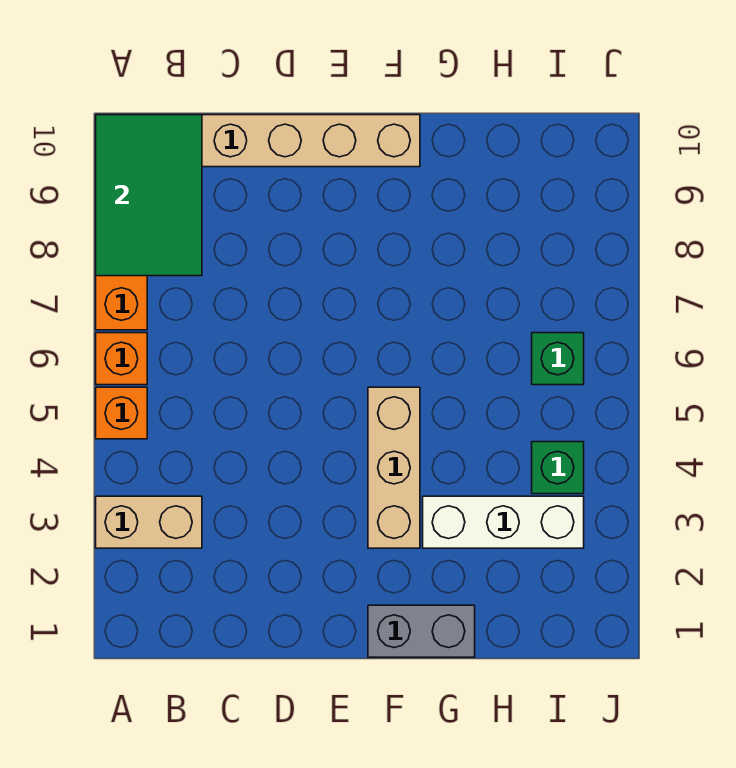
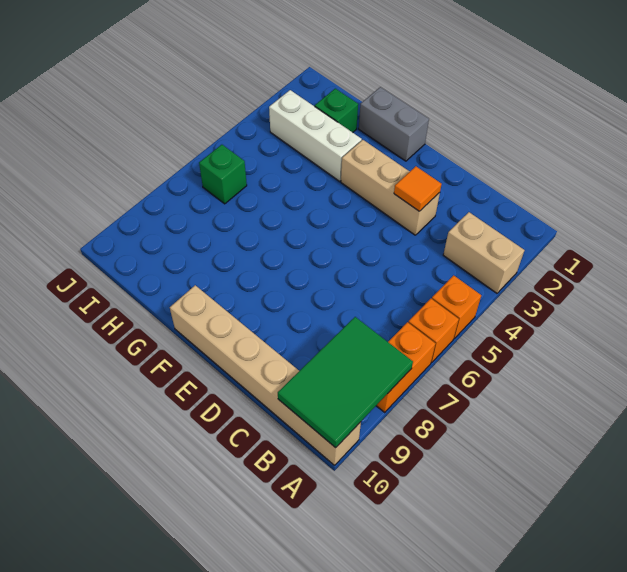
none -> orange 1x1 tile [394,166,442,211]
tan 1x3 brick [368,387,420,548] -> tan 1x3 brick turned to [341,140,440,235]
green 1x1 brick [532,442,584,494] -> green 1x1 brick moved to [315,89,358,132]

